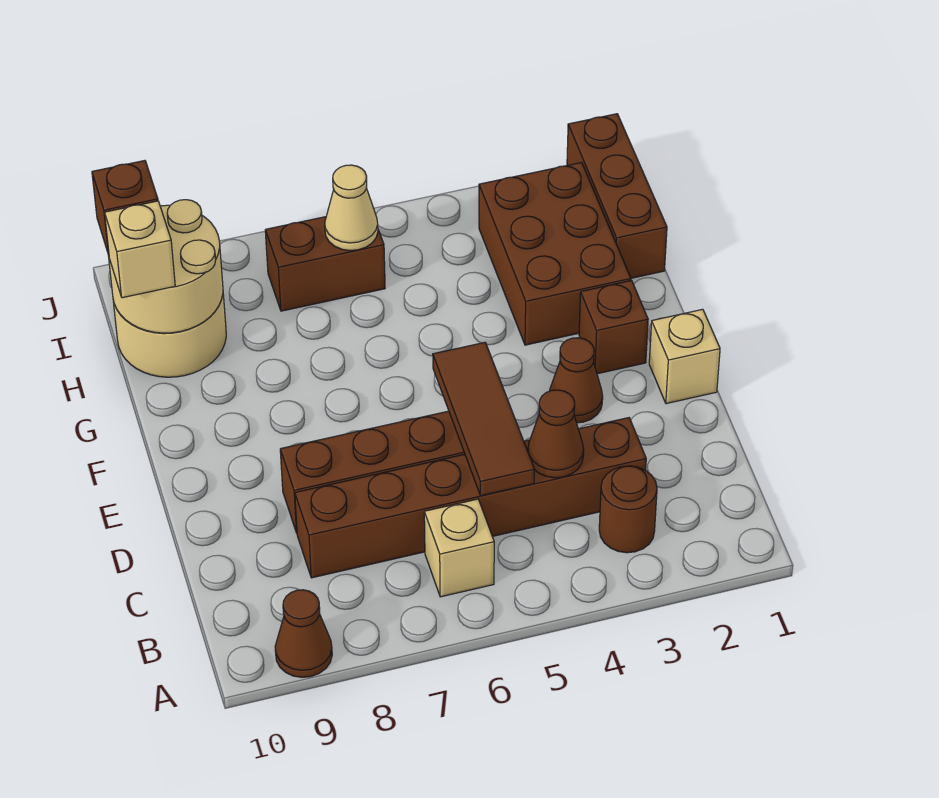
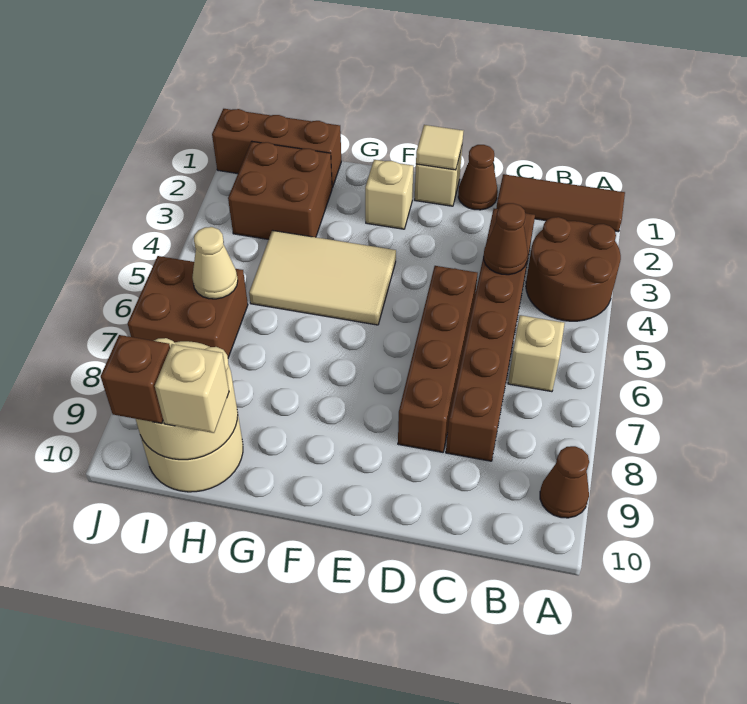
brown 1x1 round brick [599,466,657,553] -> brown 2x2 round brick [526,217,621,321]
brown 1x3 tile [433,342,535,496] -> brown 1x3 tile moved to [496,174,625,232]
none -> tan 1x1 tile [416,125,463,170]
brown 1x1 cone [550,338,603,423] -> brown 1x1 cone moved to [458,145,498,210]
brown 1x1 brick [579,281,648,374] -> tan 1x1 brick [365,160,413,229]
none -> tan 2x3 tile [249,230,396,325]
brown 2x3 brick [479,163,631,345] -> brown 2x2 brick [228,142,332,239]
brown 1x2 brick [265,217,385,311] -> brown 2x2 brick [128,256,248,358]

